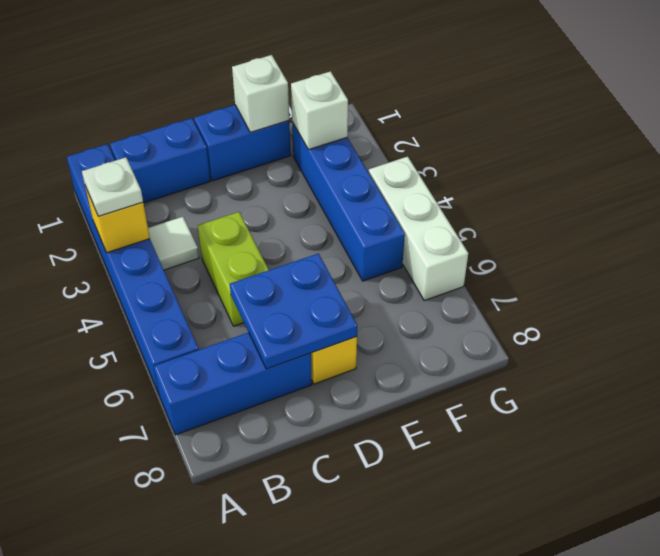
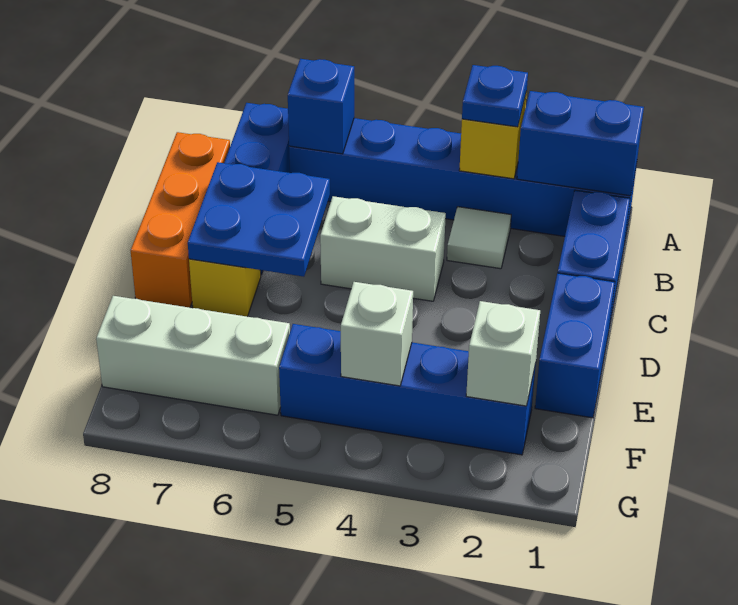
none -> blue 1x2 brick [517,91,644,196]
white 1x1 plate [82,157,143,216] -> blue 1x1 plate [462,65,528,127]
none -> blue 1x1 brick [288,59,354,154]
none -> orange 1x3 brick [131,132,230,308]
lime 1x2 brick [198,212,269,326] -> white 1x2 brick [320,196,446,301]
white 1x1 brick [232,55,289,132] -> white 1x1 brick moved to [341,282,413,386]
white 1x3 brick [369,157,468,301] -> white 1x3 brick moved to [96,296,290,415]

